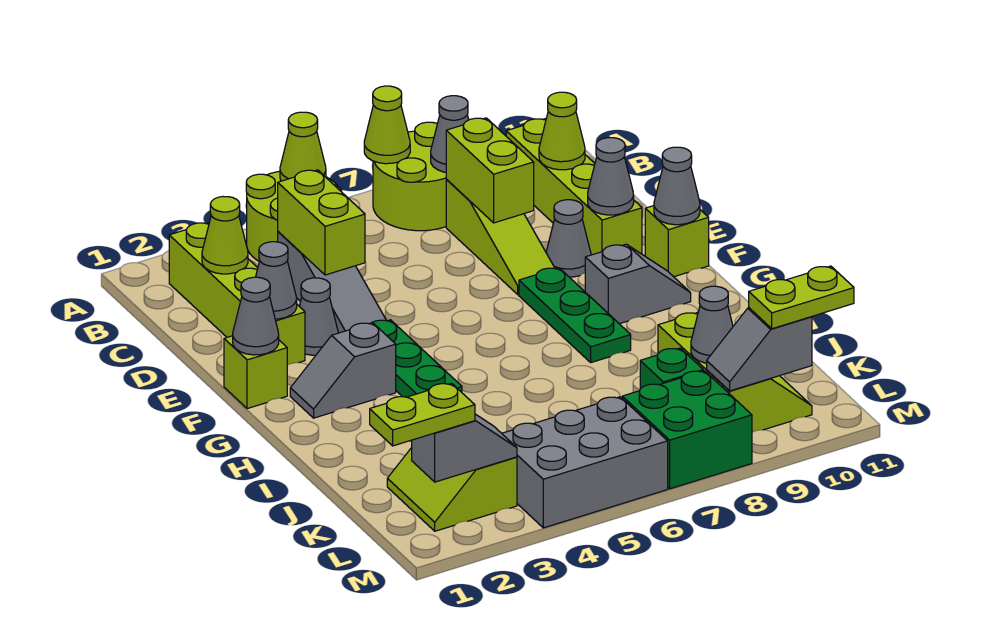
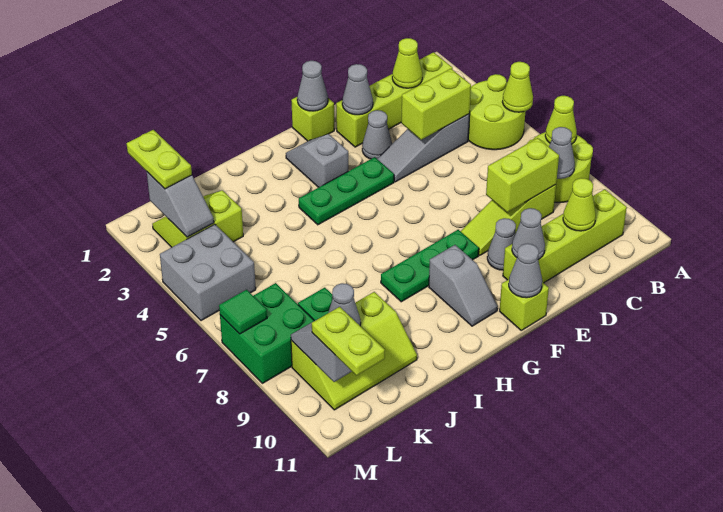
grey 2x3 brick [502,397,668,528] -> grey 2x2 brick [160,224,256,321]
none -> green 1x1 tile [219,290,267,334]

